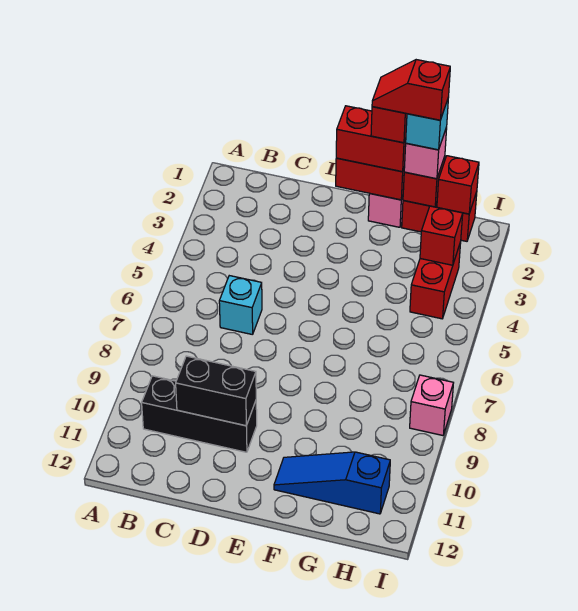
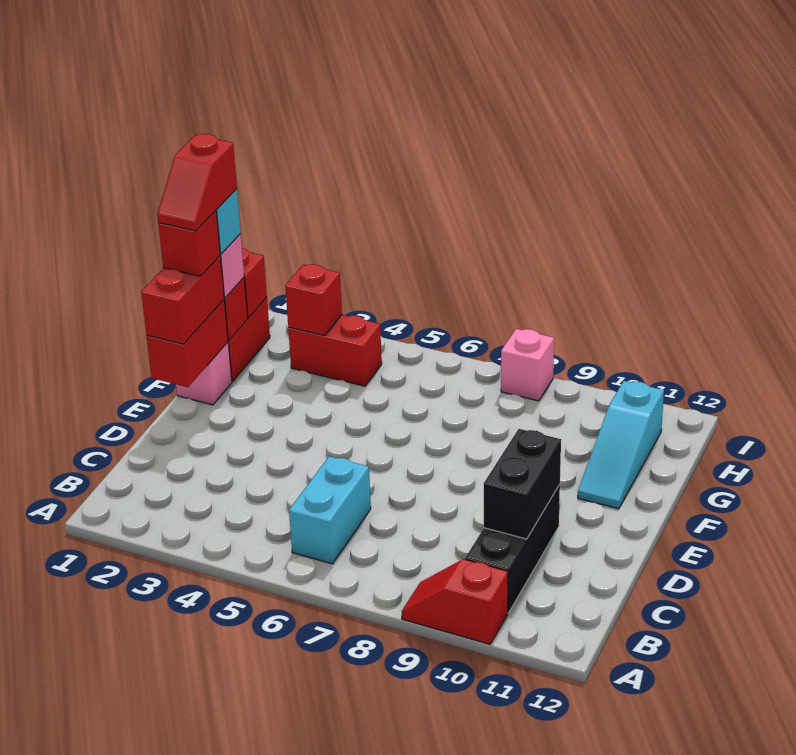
none -> red 1x2 slope [402,559,508,644]
cyan 1x1 brick [219,276,262,335] -> cyan 1x2 brick [289,456,371,564]
blue 1x3 slope [274,452,390,514] -> cyan 1x3 slope [578,381,664,509]

